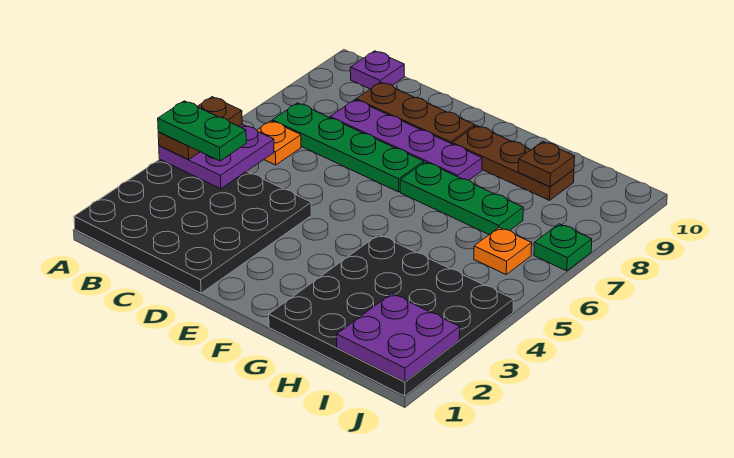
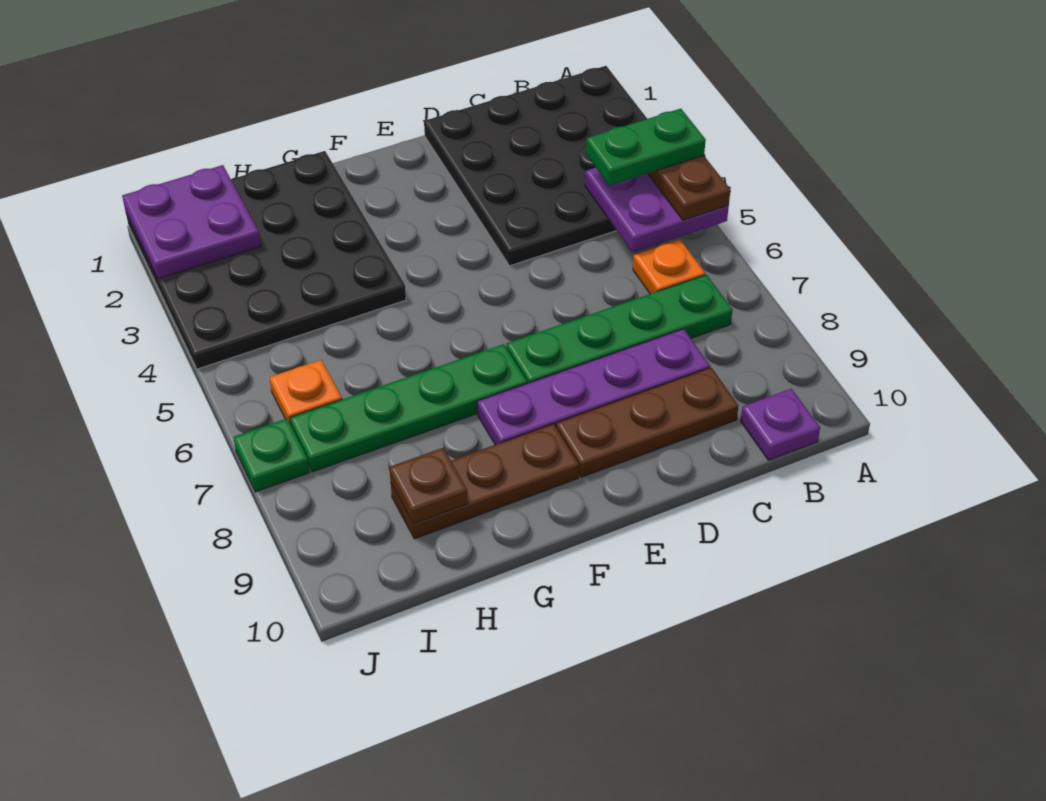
green 1x3 plate [400,162,523,234] -> green 1x4 plate [290,344,527,472]

